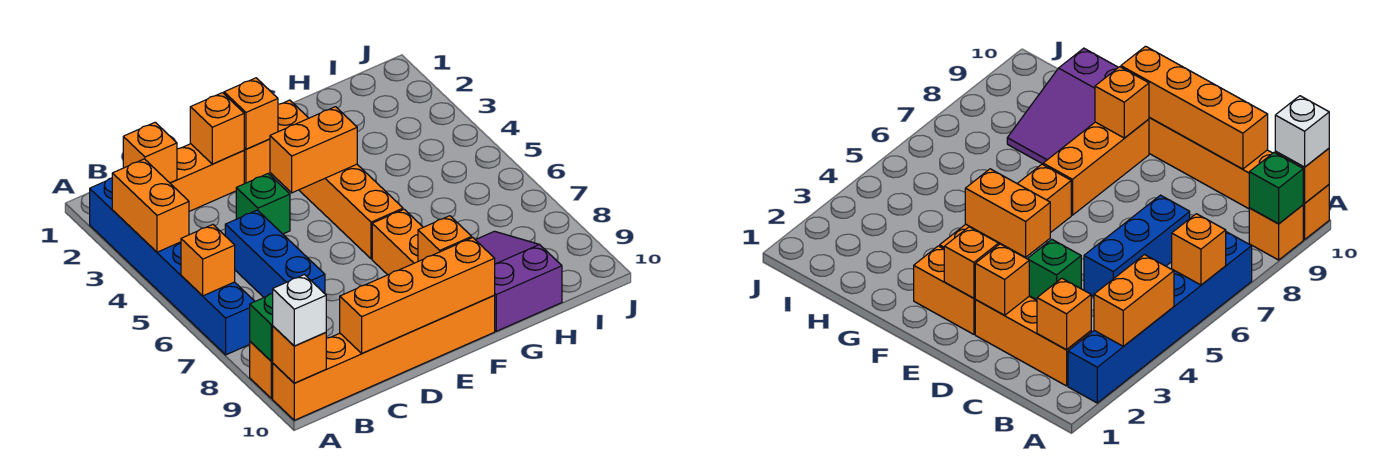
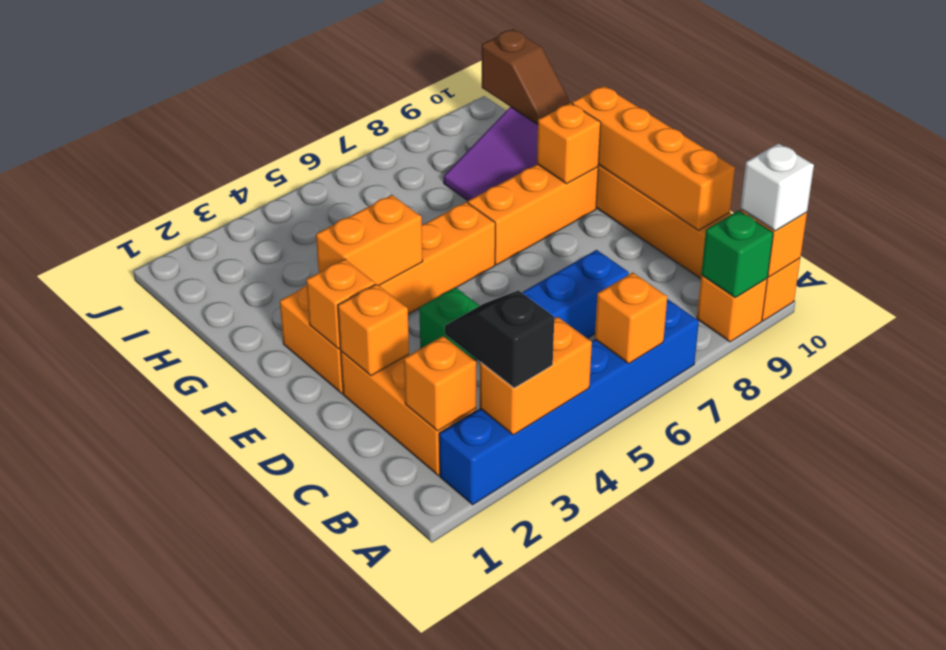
none -> black 1x2 slope [445,290,554,388]
orange 1x2 brick [270,107,357,193] -> orange 1x2 brick turned to [316,195,423,285]
none -> brown 1x2 slope [482,29,570,125]

